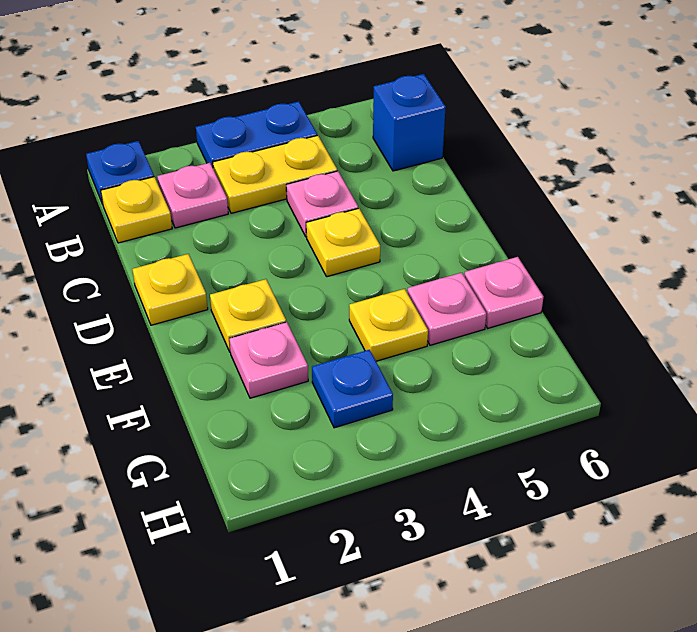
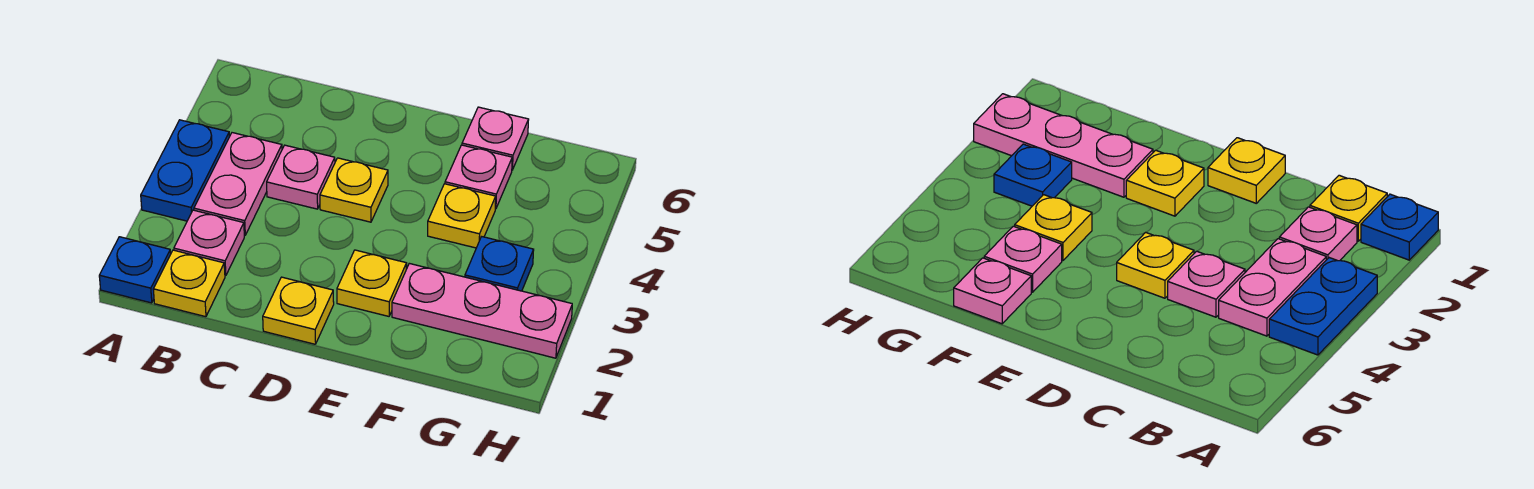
yellow 1x2 plate [213,135,337,213] -> pink 1x2 plate [194,133,282,235]
blue 1x1 brick [373,74,446,171] -> none
pink 1x1 plate [229,322,308,398] -> pink 1x3 plate [392,263,572,358]

